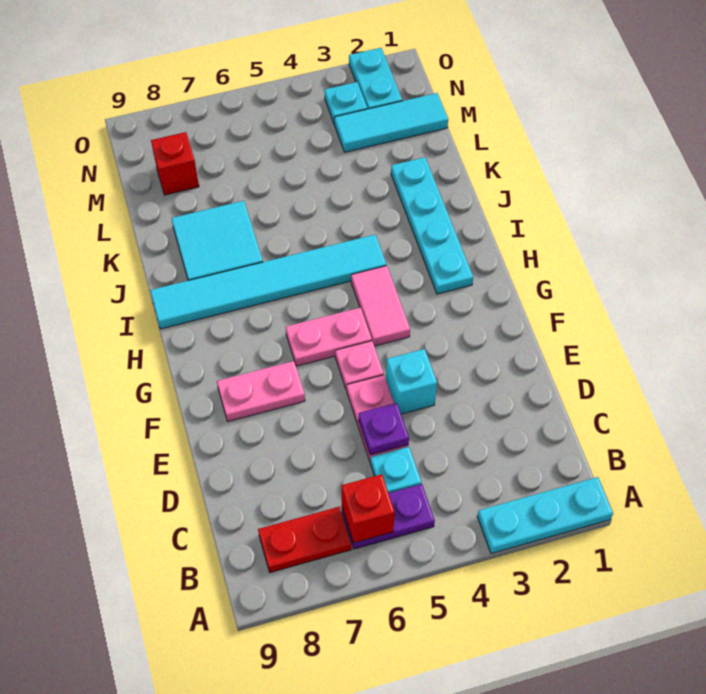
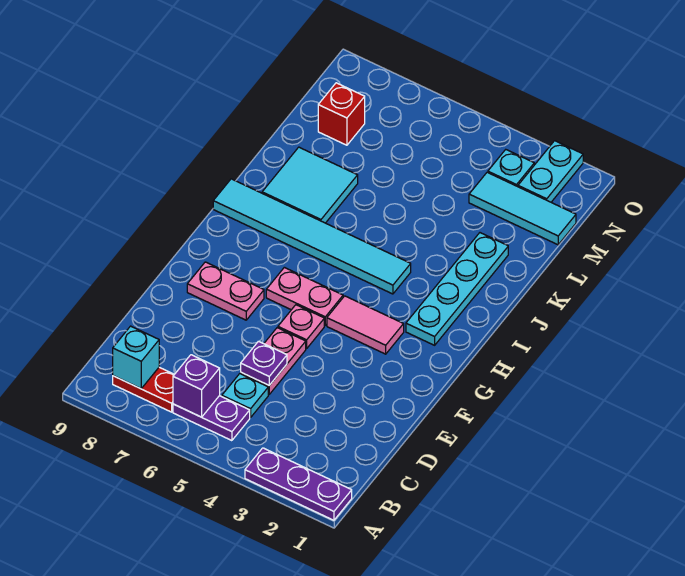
cyan 1x3 plate [477,477,613,554] -> purple 1x3 plate [245,448,352,520]
red 1x1 brick [341,474,395,543] -> purple 1x1 brick [173,355,220,417]
cyan 1x1 brick [386,349,437,414] -> cyan 1x1 brick moved to [113,326,159,389]
pink 1x2 tile [351,266,410,346] -> pink 1x2 tile turned to [327,296,404,354]

